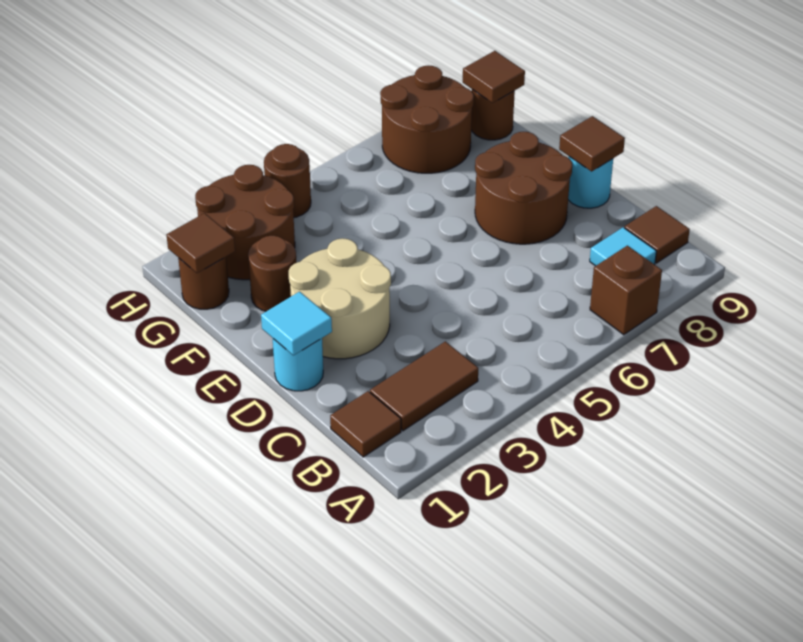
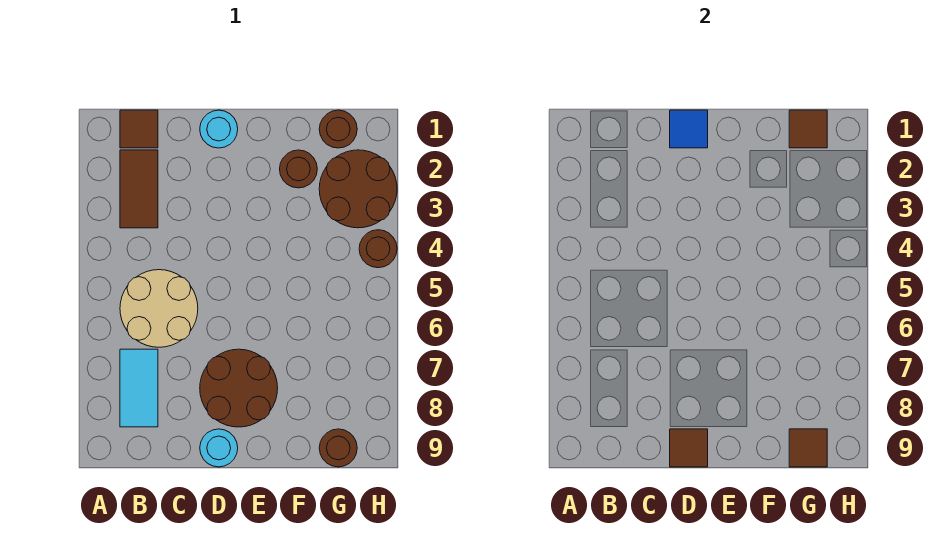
brown 1x1 brick [590,246,662,335] -> none
cyan 1x1 tile [590,227,656,266] -> cyan 1x2 tile [120,349,158,427]
brown 1x1 tile [625,206,690,263] -> none
cyan 1x1 tile [261,292,332,355] -> blue 1x1 tile [670,110,708,148]
tan 2x2 round brick [289,238,391,359] -> tan 2x2 round brick moved to [120,270,198,347]
brown 2x2 round brick [380,66,474,173] -> none

